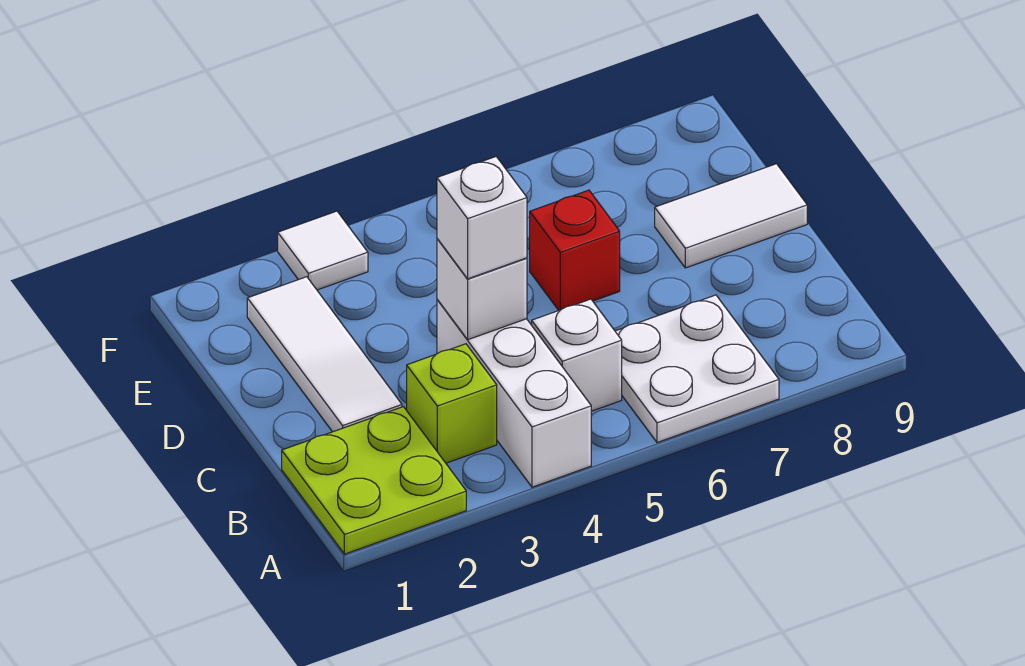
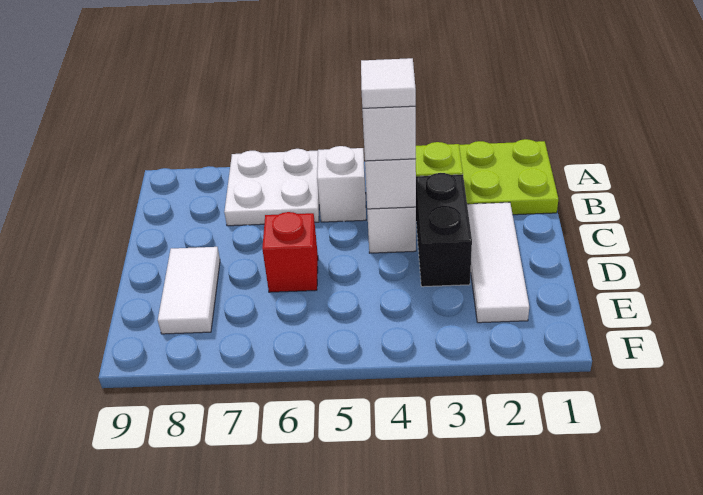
none -> black 1x2 brick [416,173,472,287]
white 1x2 tile [655,164,807,268] -> white 1x2 tile turned to [158,247,220,334]
white 1x1 tile [278,211,368,290] -> white 1x1 tile moved to [361,58,416,108]

